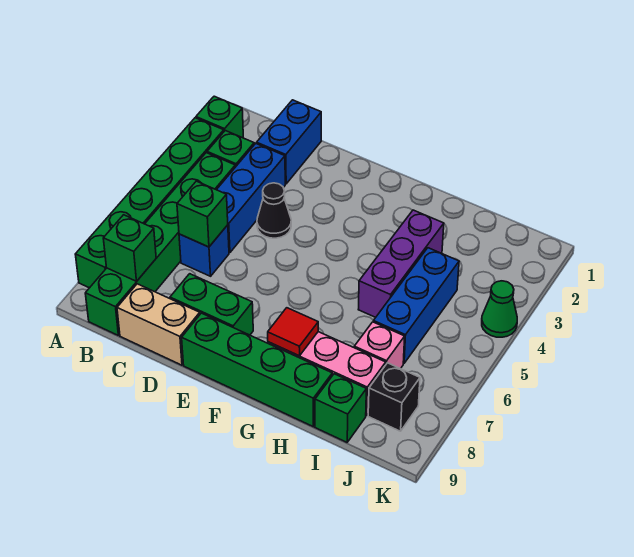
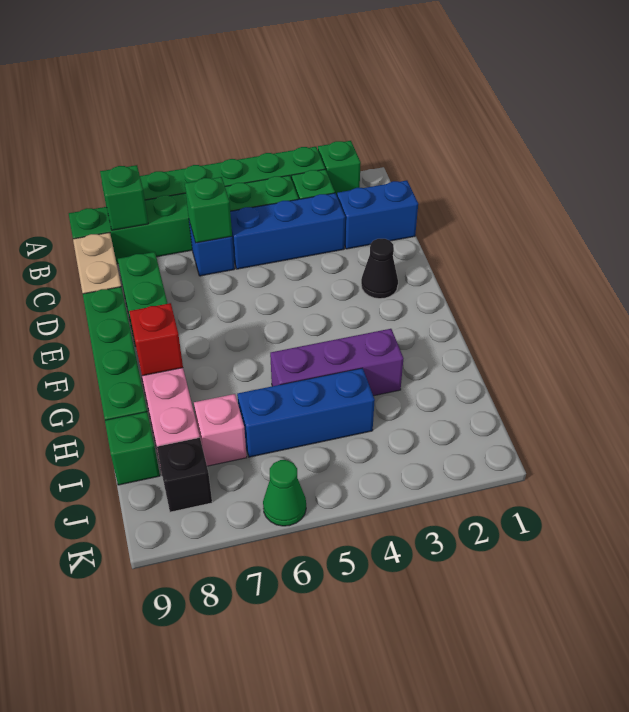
black 1x1 cone [257,183,291,238] -> black 1x1 cone moved to [361,239,398,299]
red 1x1 tile [268,308,318,356] -> red 1x1 brick [129,303,183,376]
green 1x1 cone [482,281,517,337] -> green 1x1 cone moved to [263,460,306,526]

